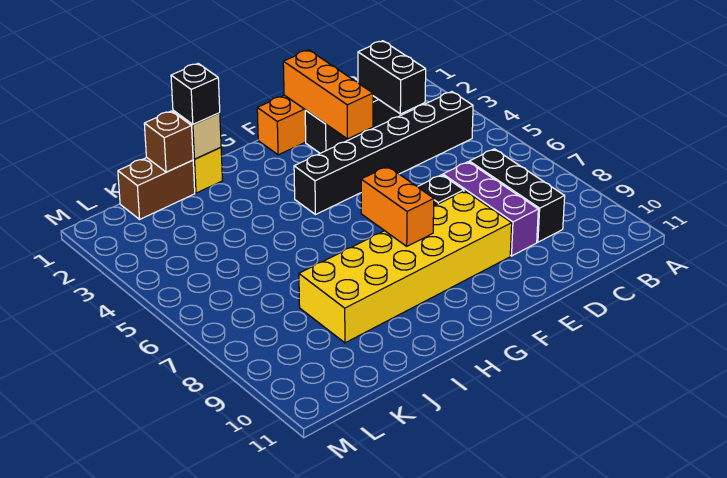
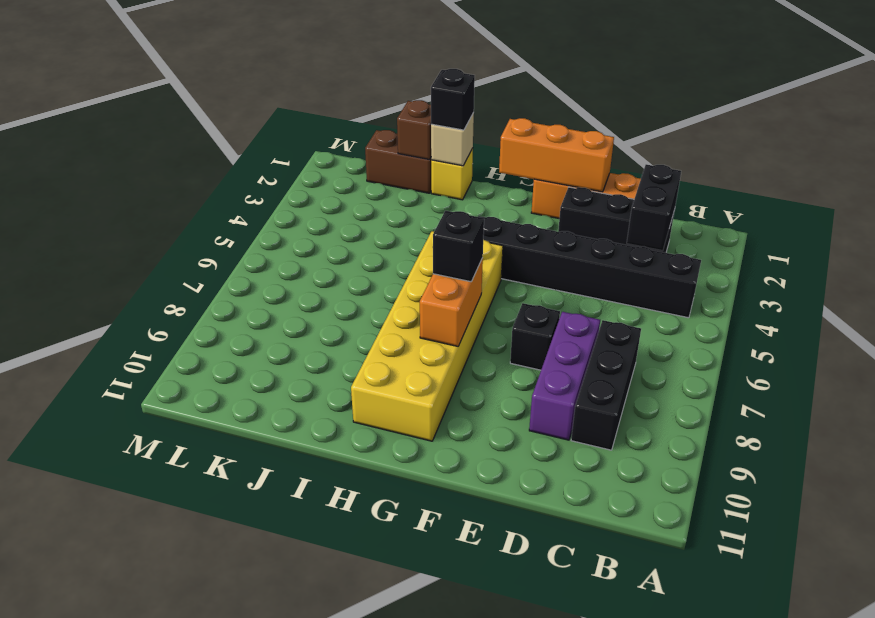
orange 1x3 brick [283,50,373,139] -> orange 1x3 brick turned to [499,118,614,192]
yellow 2x6 brick [299,191,512,343] -> yellow 2x6 brick turned to [351,231,503,441]
none -> black 1x1 brick [433,211,484,282]

